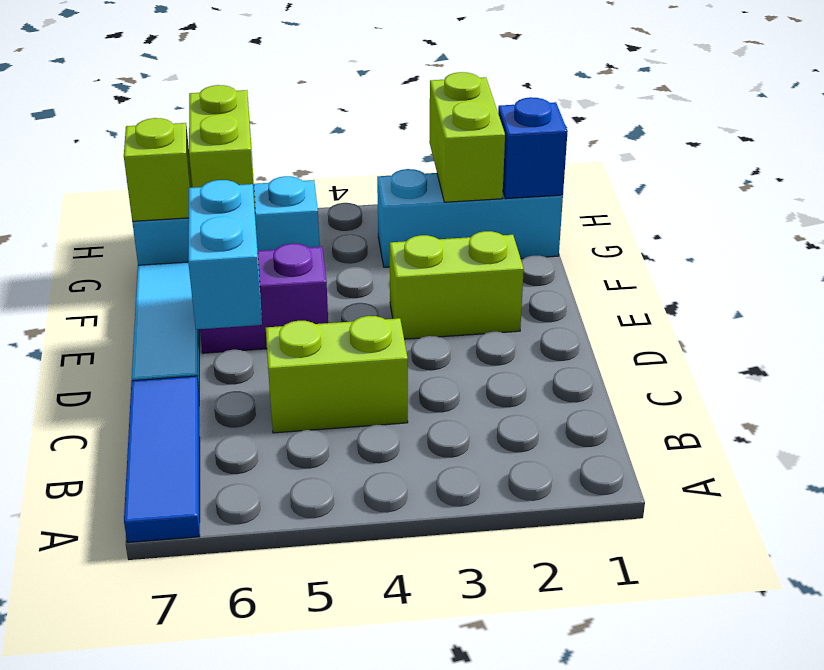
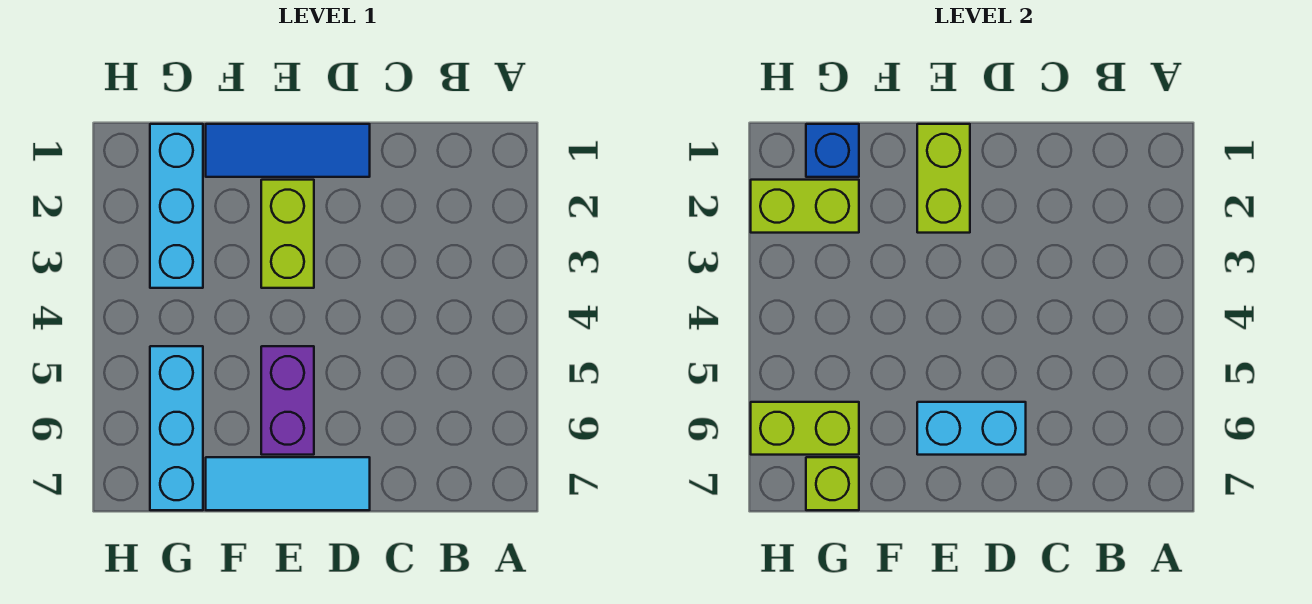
blue 1x3 tile [124,376,200,543] -> blue 1x3 tile moved to [206,124,370,177]
lime 1x2 brick [266,316,408,433] -> lime 1x2 brick moved to [917,124,970,233]

